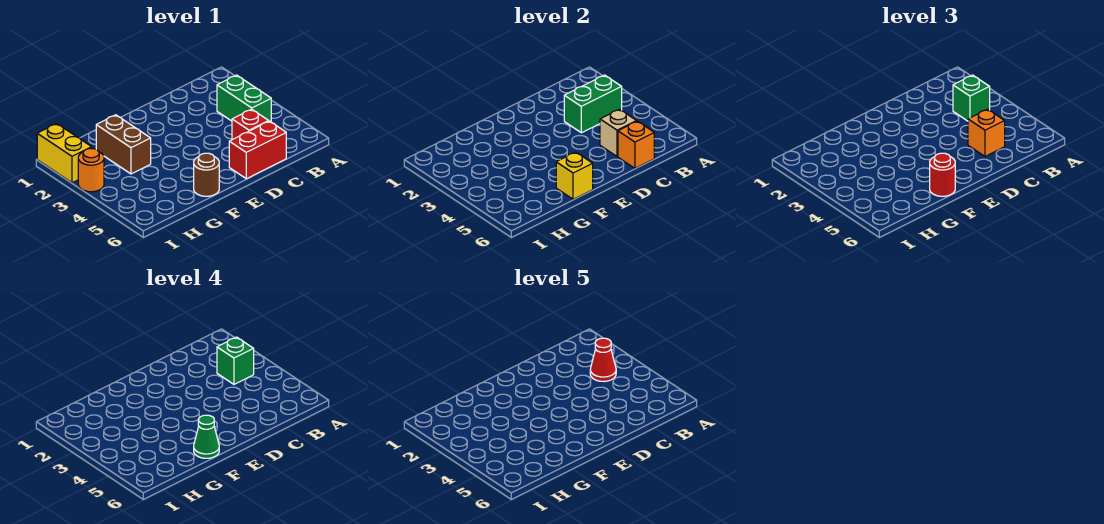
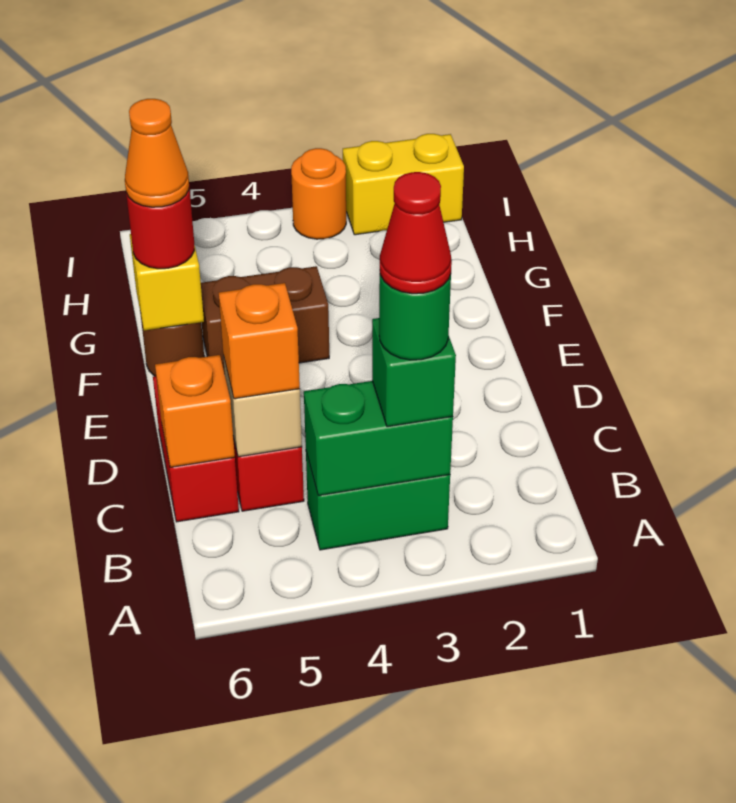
green 1x2 brick [564,75,622,133] -> green 1x2 brick turned to [304,381,453,496]
green 1x1 brick [217,337,254,384] -> green 1x1 round brick [379,274,451,360]
green 1x1 cone [194,415,219,458] -> orange 1x1 cone [125,99,189,207]
brown 1x2 brick [96,115,151,174] -> brown 1x2 brick moved to [201,266,329,374]

